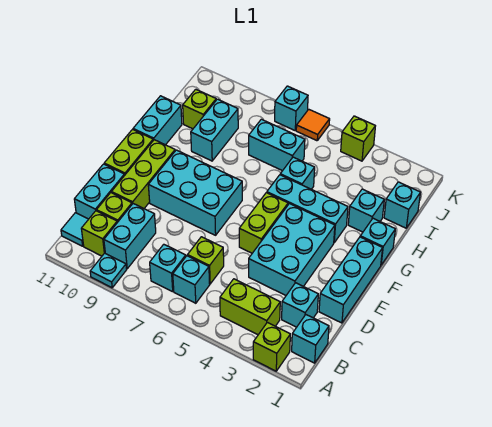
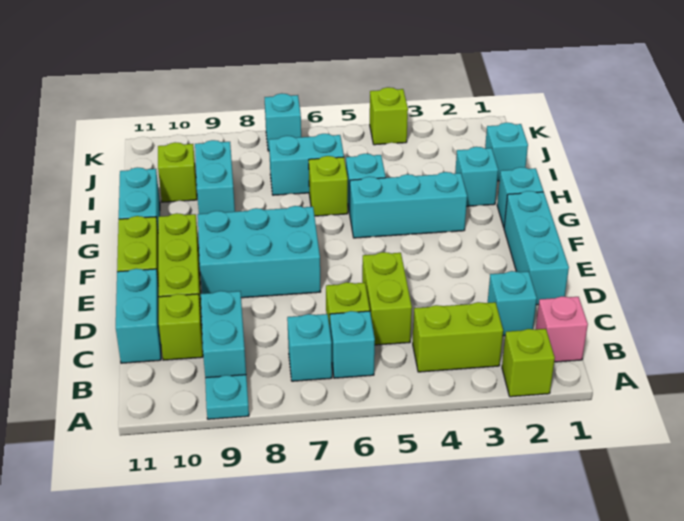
cyan 1x1 brick [292,315,329,363] -> pink 1x1 brick [536,296,588,362]
lime 1x1 brick [81,211,117,256] -> lime 1x1 brick moved to [309,156,348,216]
cyan 1x1 tile [61,213,88,246] -> none
cyan 2x3 brick [249,204,335,295] -> none
lime 1x2 brick [239,193,288,253] -> lime 1x2 brick moved to [362,252,412,345]
orange 1x1 tile [296,109,330,141] -> none

